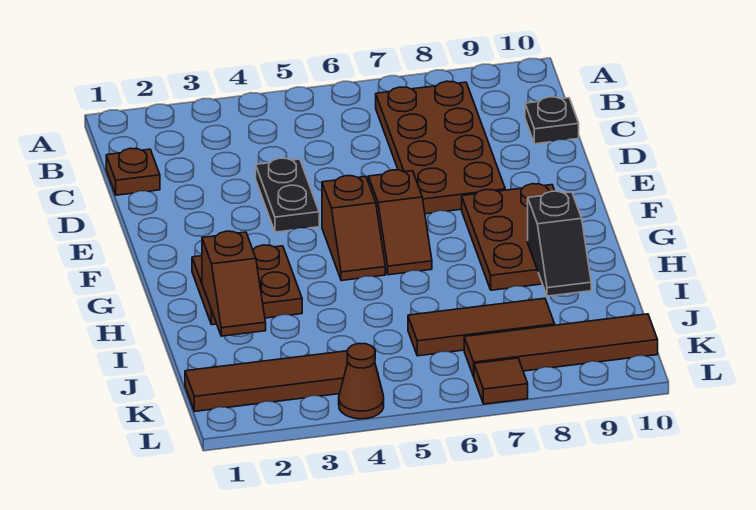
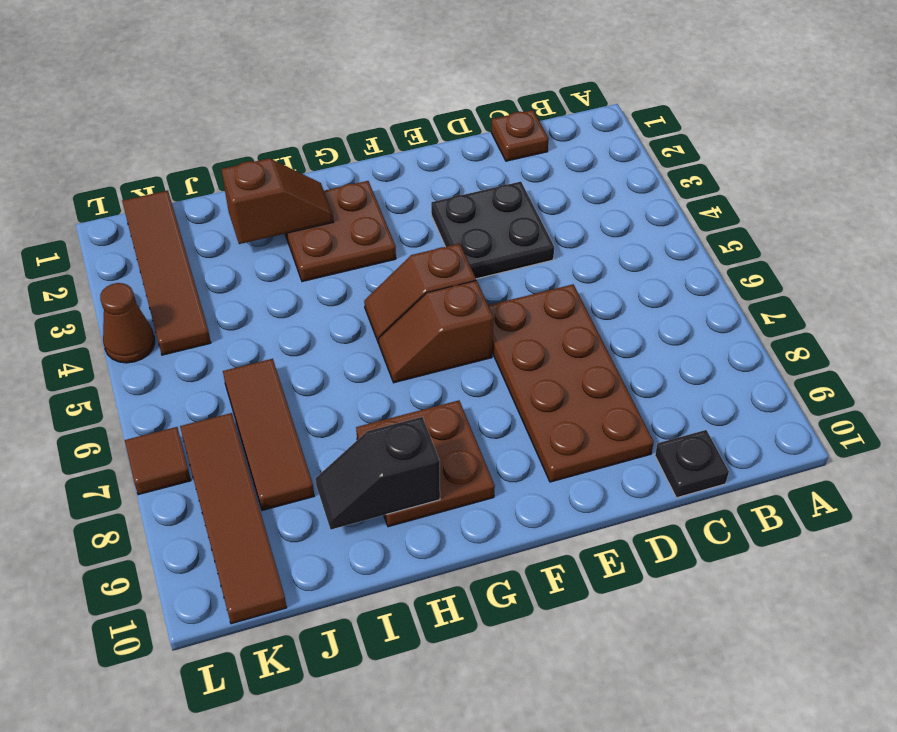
brown 2x4 plate [376,81,505,214] -> brown 2x4 plate turned to [488,284,654,482]
black 1x2 plate [256,158,319,232] -> black 2x2 plate [431,182,554,279]
brown 2x3 plate [462,184,555,290] -> brown 2x2 plate [356,400,495,527]
brown 1x2 slope [202,231,266,336] -> brown 1x2 slope turned to [221,158,334,244]

